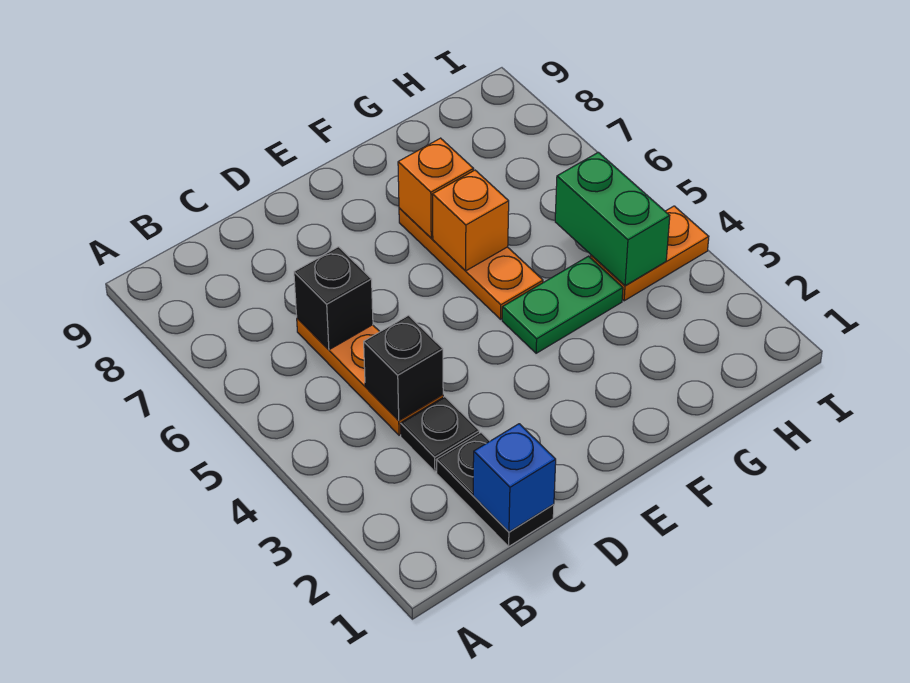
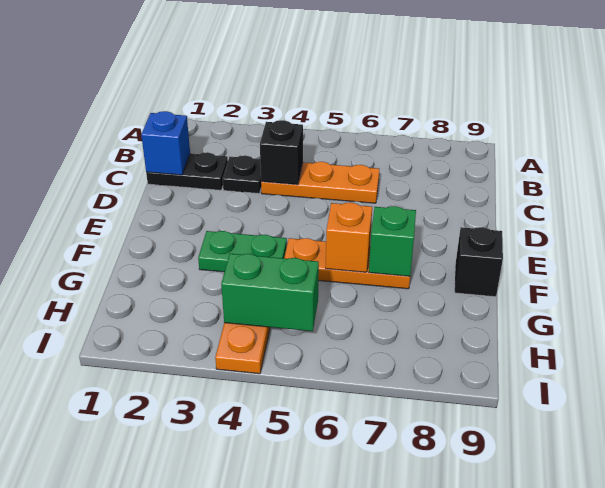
black 1x1 brick [294,247,373,350] -> black 1x1 brick moved to [455,227,503,297]
green 1x2 plate [502,256,623,353] -> green 1x2 plate turned to [198,231,287,272]
orange 1x1 brick [398,138,473,238] -> green 1x1 brick [369,206,416,276]

